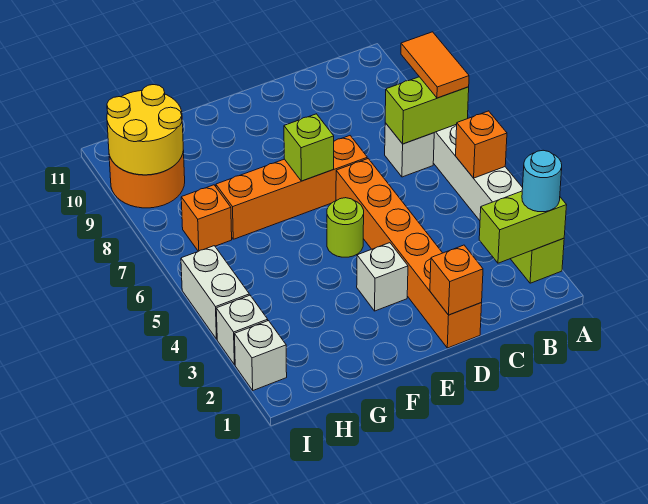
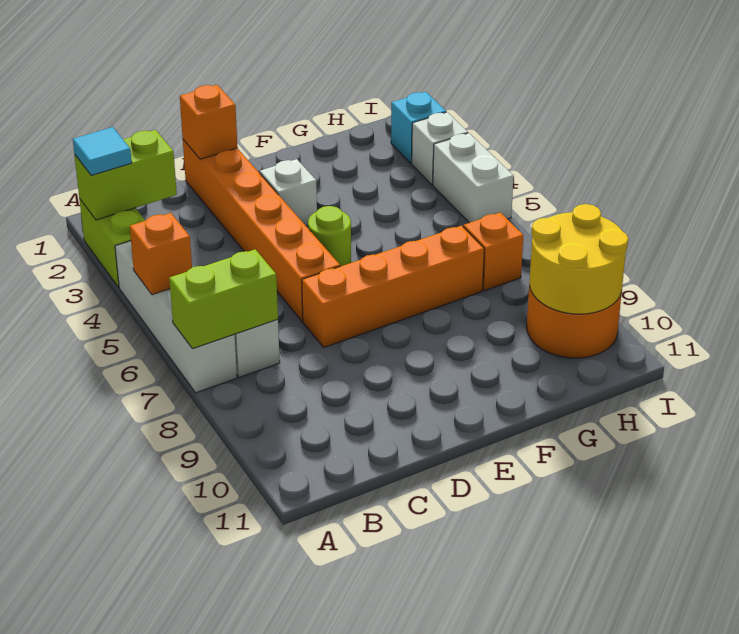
cyan 1x1 round brick [522,150,562,212] -> cyan 1x1 tile [73,127,132,175]
orange 1x2 tile [401,32,469,98] -> none
lime 1x1 brick [284,114,334,181] -> none
white 1x1 brick [235,321,287,390] -> cyan 1x1 brick [391,92,446,163]

